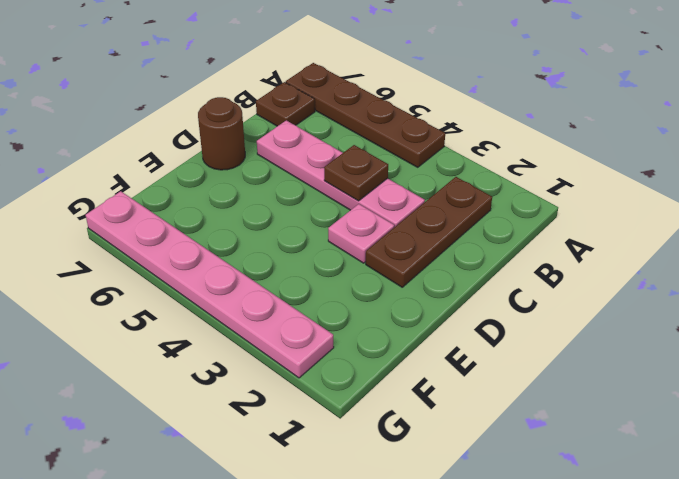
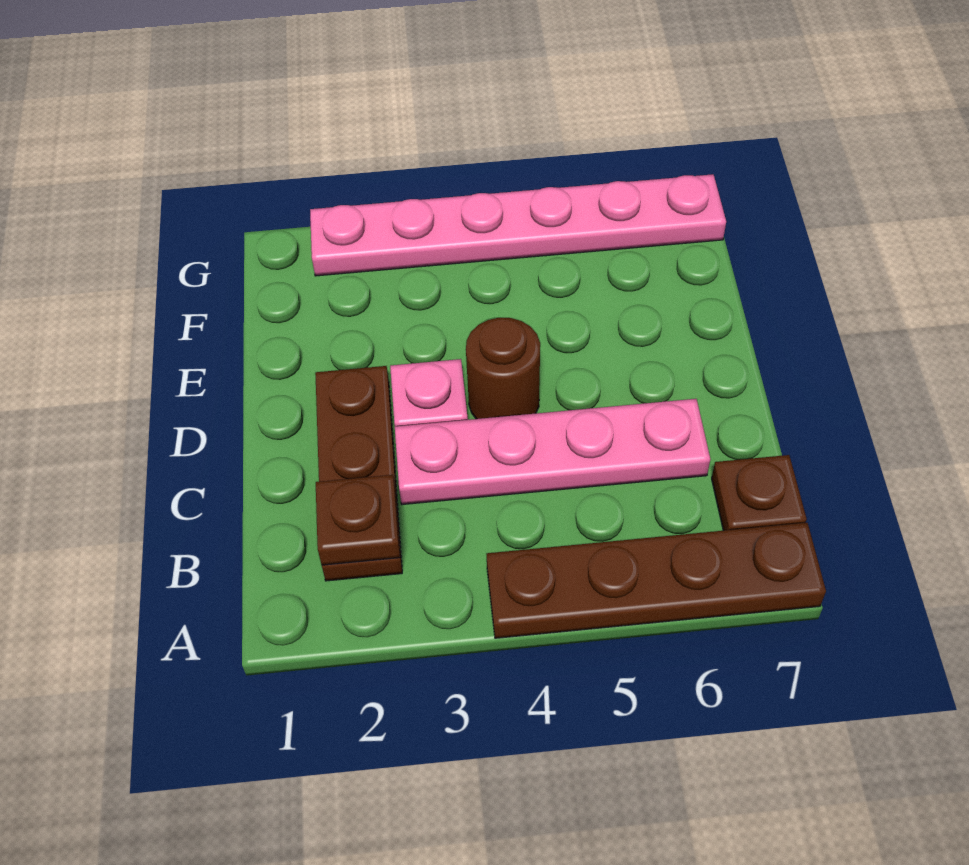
brown 1x1 plate [324,145,388,201] -> brown 1x1 plate moved to [316,475,400,565]
brown 1x1 round brick [198,97,245,170] -> brown 1x1 round brick moved to [466,318,540,419]

